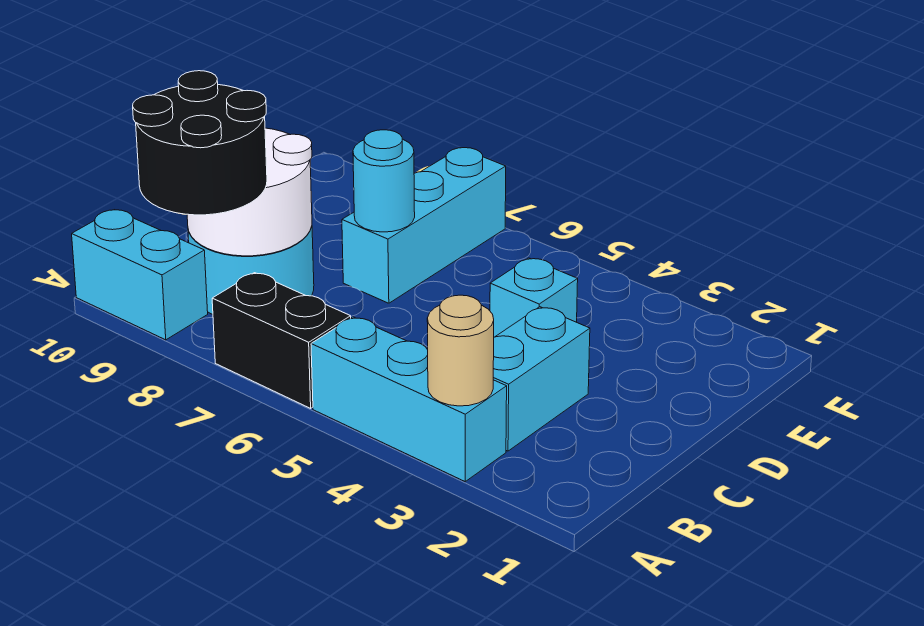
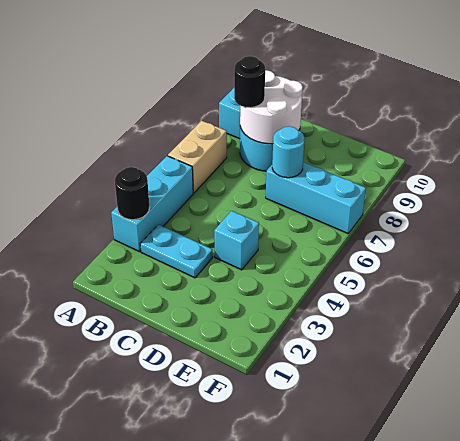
tan 1x1 round brick [427,295,494,406] -> black 1x1 round brick [115,167,150,220]
black 1x2 brick [212,273,351,408] -> tan 1x2 brick [168,121,227,193]
black 2x2 round brick [133,71,267,215] -> black 1x1 round brick [234,56,265,108]
cyan 1x2 brick [493,307,590,451] -> cyan 1x2 plate [140,225,213,278]

